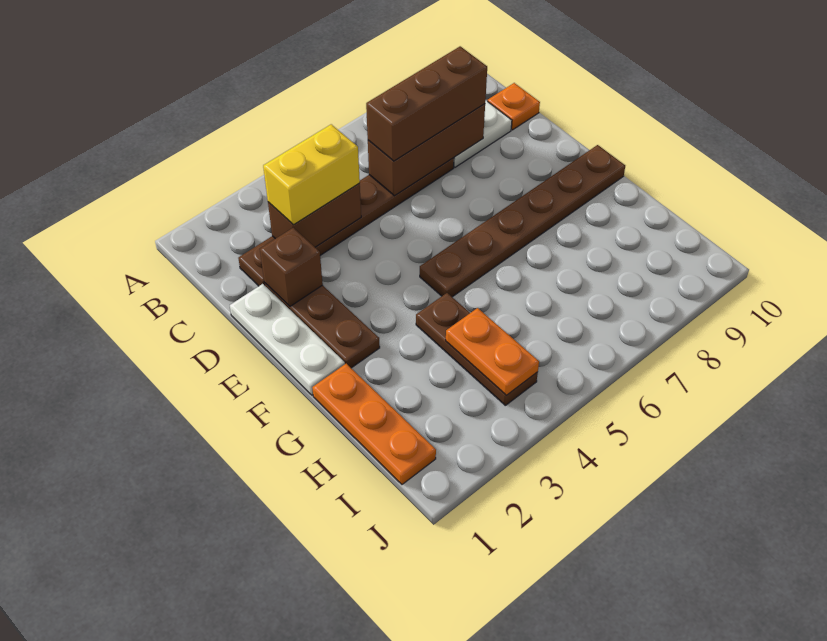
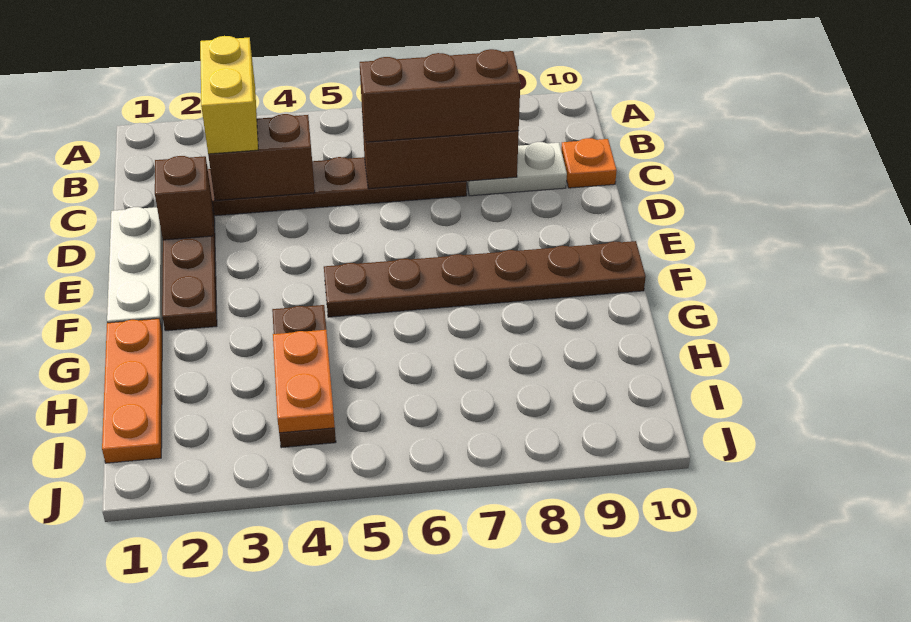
yellow 1x2 brick [263,124,360,225] -> yellow 1x2 brick turned to [200,36,258,154]

